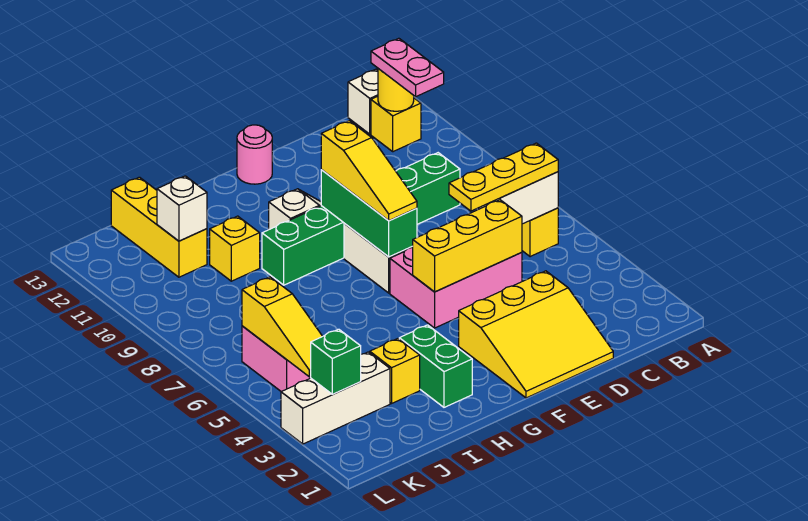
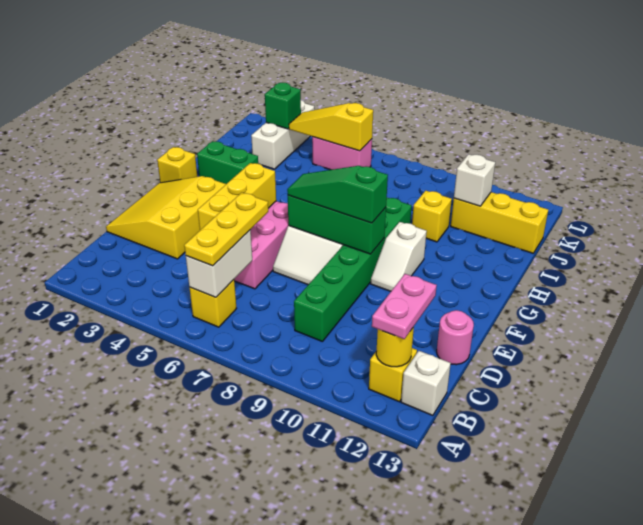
pink 1x2 plate [371,38,444,97] -> pink 1x2 plate turned to [372,274,437,339]
yellow 1x3 slope [321,121,417,221] -> green 1x3 slope [287,166,388,223]
pink 1x1 round brick [237,125,272,184] -> pink 1x1 round brick moved to [437,310,474,365]
yellow 1x1 brick [370,339,420,403] -> yellow 1x1 brick moved to [157,147,197,183]

